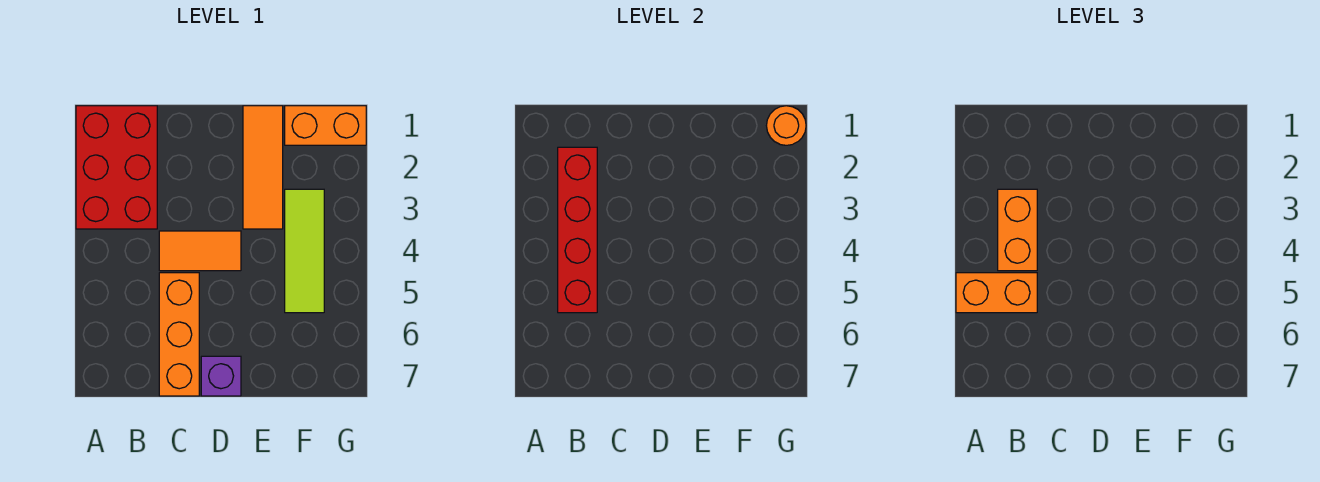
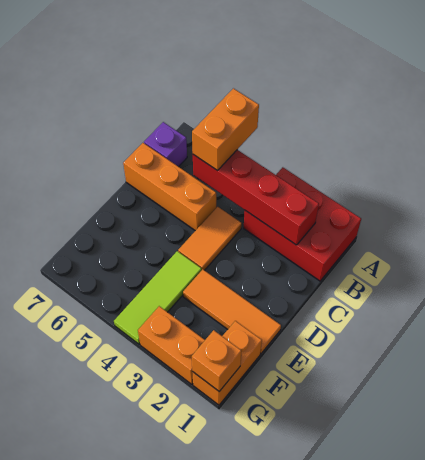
orange 1x2 brick [998,189,1037,271] -> orange 1x2 brick moved to [138,306,205,384]
purple 1x1 brick [201,356,241,396] -> purple 1x1 brick moved to [144,122,187,167]
lime 1x3 tile [285,189,324,313] -> lime 1x3 tile turned to [114,251,202,344]
orange 1x1 round brick [766,106,806,145] -> orange 1x1 brick [192,330,241,391]

